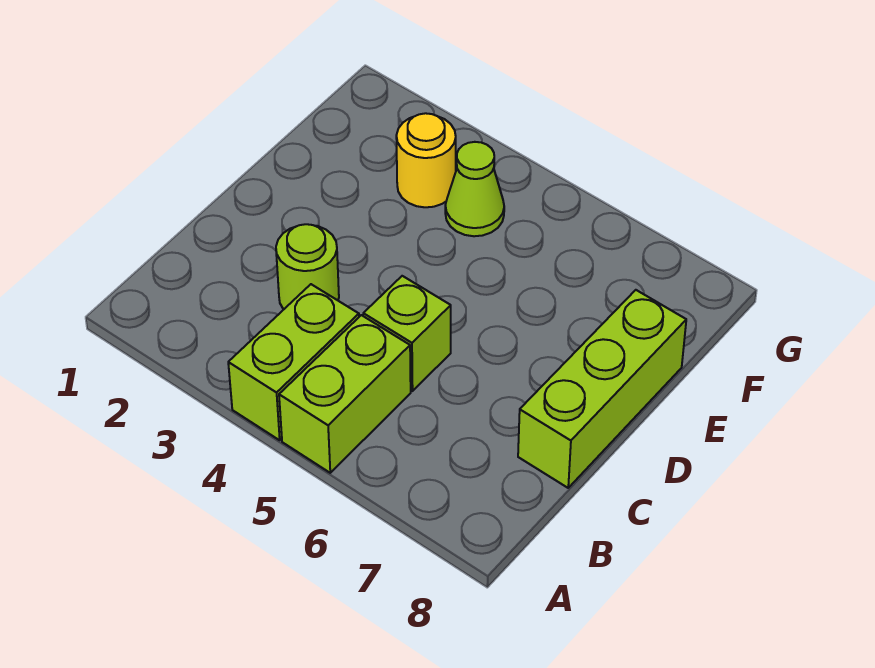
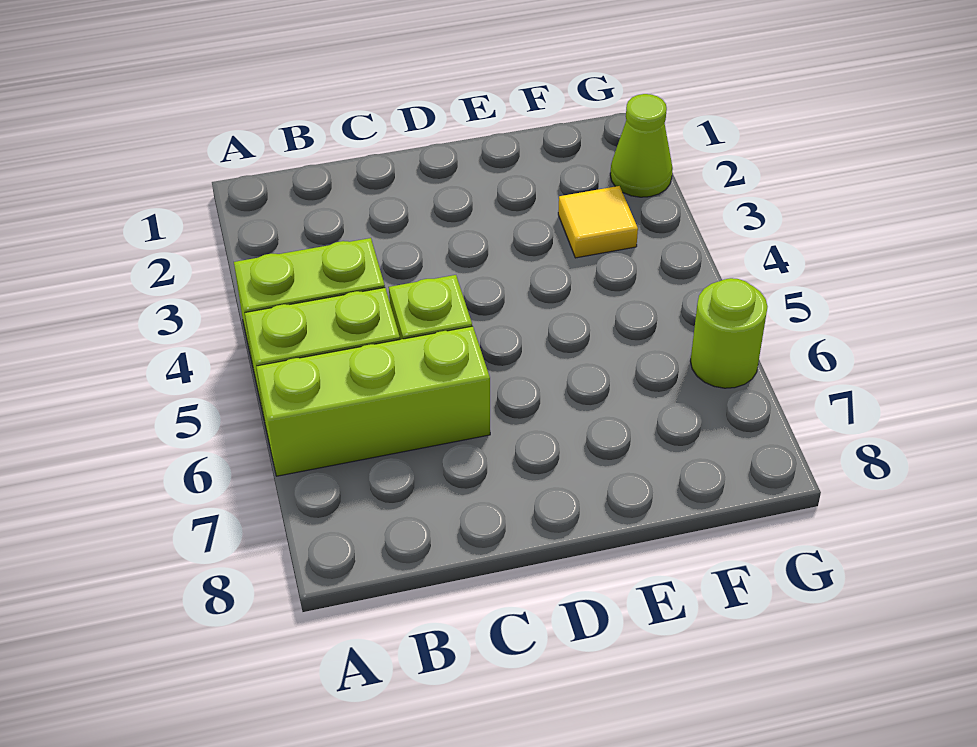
lime 1x1 round brick [276,224,339,310] -> lime 1x1 round brick moved to [691,278,768,388]
lime 1x3 brick [518,290,686,488] -> lime 1x3 brick moved to [256,326,490,476]
yellow 1x1 round brick [396,113,456,207] -> yellow 1x1 tile [558,186,638,258]
lime 1x1 cone [445,142,504,236] -> lime 1x1 cone moved to [610,94,673,197]

